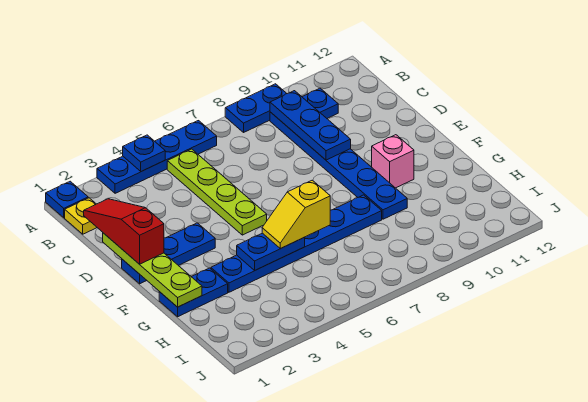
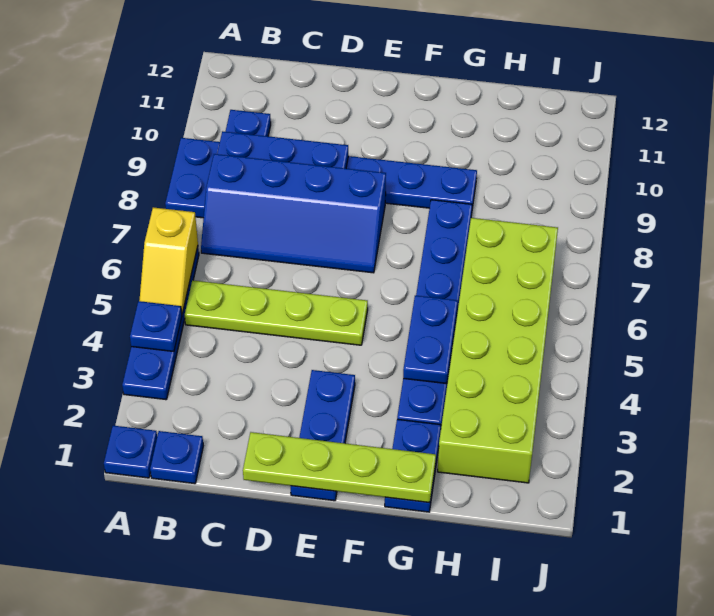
yellow 1x1 plate [65,198,97,234] -> blue 1x1 plate [150,431,203,484]
none -> blue 2x4 slope [201,154,386,273]
red 1x3 slope [84,199,164,264] -> none
pink 1x1 brick [372,135,414,188] -> none
yellow 1x2 slope [262,180,330,249] -> yellow 1x2 slope moved to [139,207,198,313]
none -> lime 2x6 brick [438,218,558,483]

